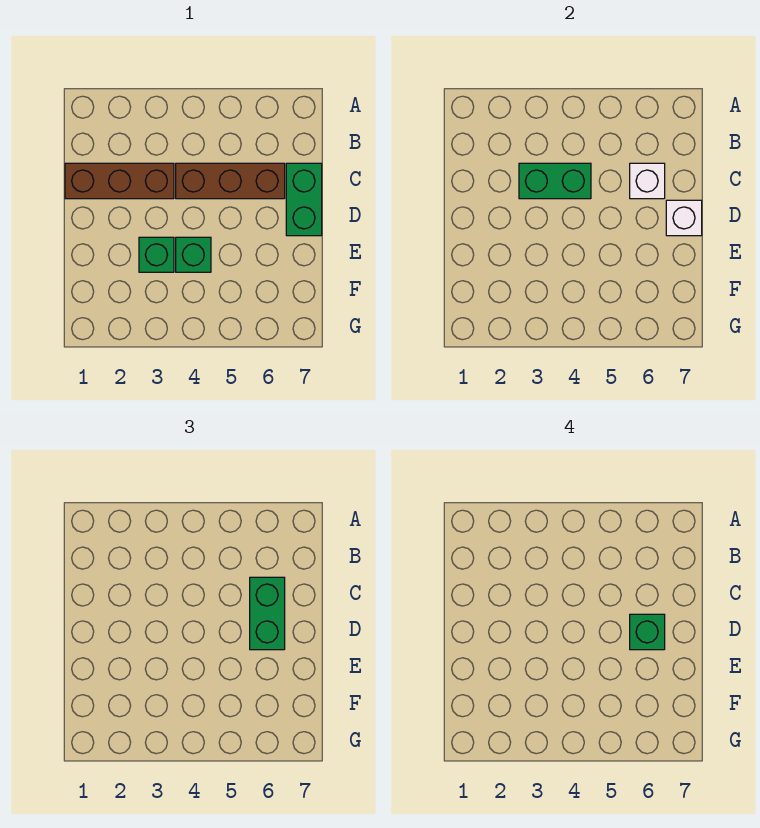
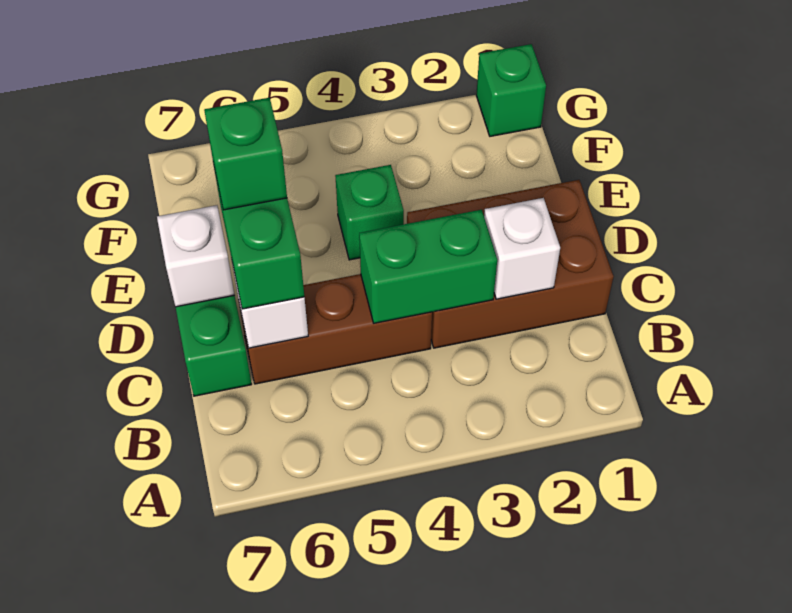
brown 1x3 brick [65,163,174,199] -> brown 2x3 brick [407,180,614,348]
none -> white 1x1 brick [484,198,560,299]
green 1x1 brick [139,237,174,272] -> green 1x1 brick moved to [476,44,546,136]

